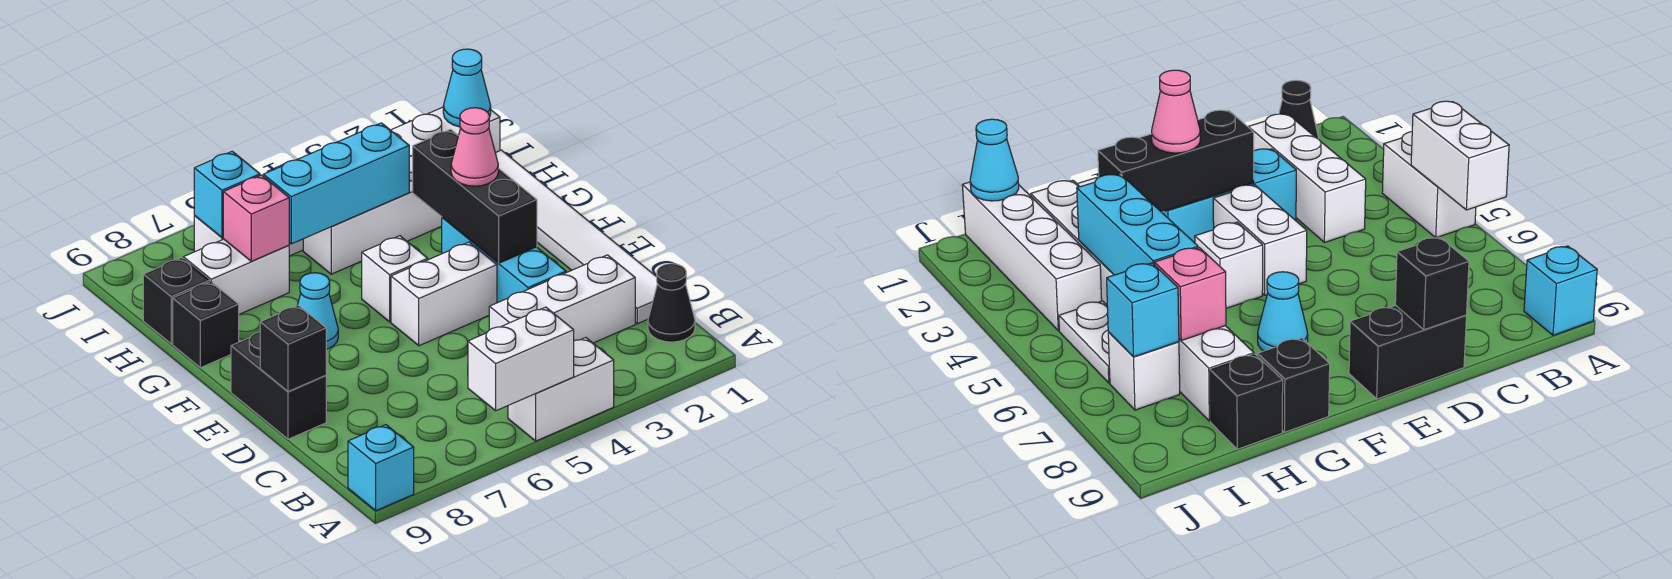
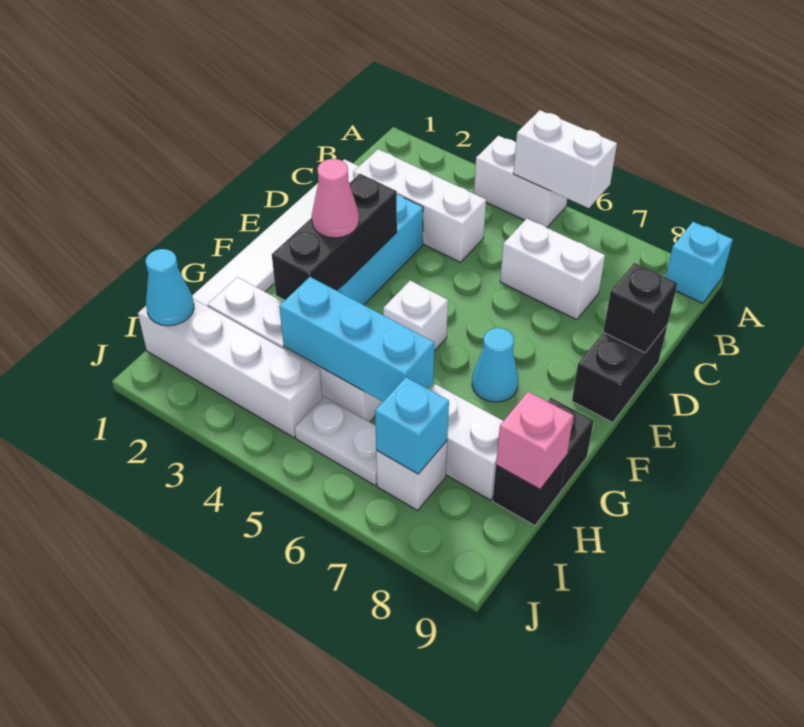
black 1x1 cone [648,264,695,342] -> none
white 1x2 brick [391,242,497,346] -> white 1x2 brick moved to [500,219,605,320]
pink 1x1 brick [223,175,289,261] -> pink 1x1 brick moved to [496,392,574,489]

